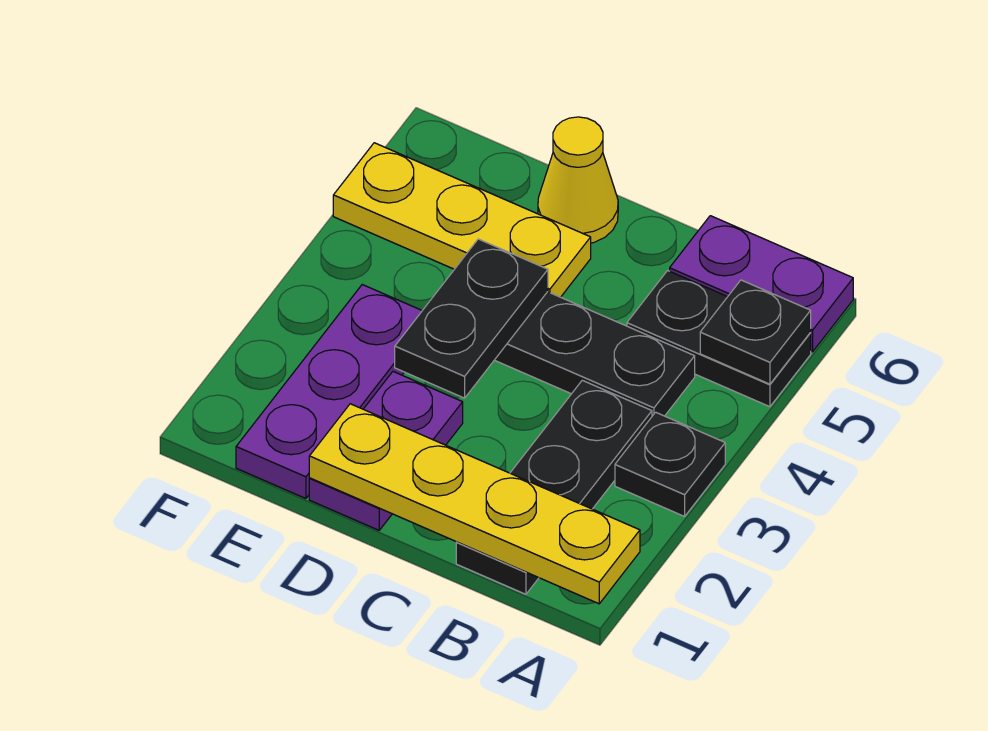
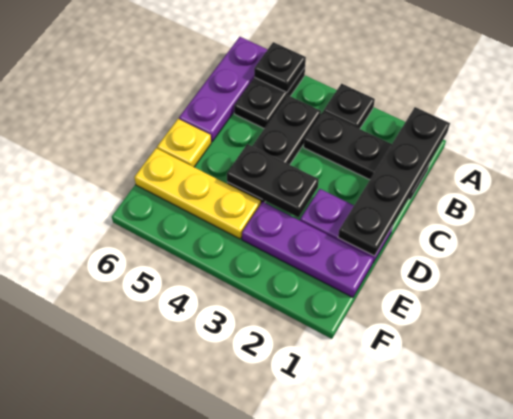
yellow 1x4 plate [309,404,640,604] -> black 1x4 plate [338,107,450,256]
purple 1x2 plate [670,216,853,352] -> purple 1x3 plate [179,37,268,142]
yellow 1x3 plate [333,143,591,297] -> yellow 1x3 plate turned to [134,148,261,239]
yellow 1x1 cone [538,117,618,243] -> yellow 1x1 plate [157,119,211,167]

